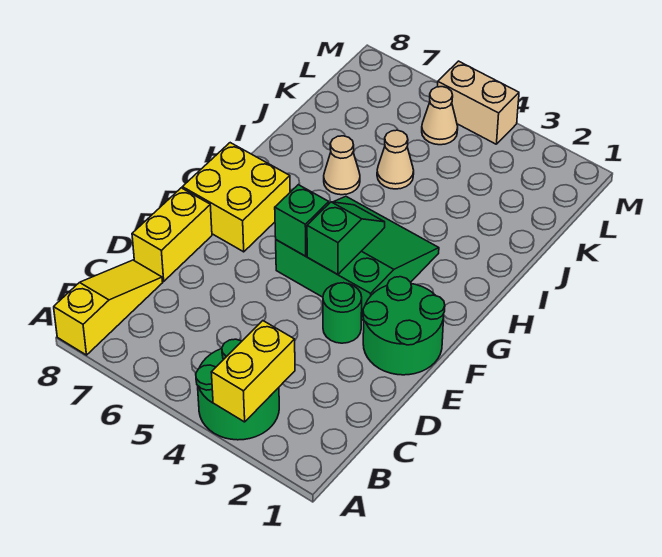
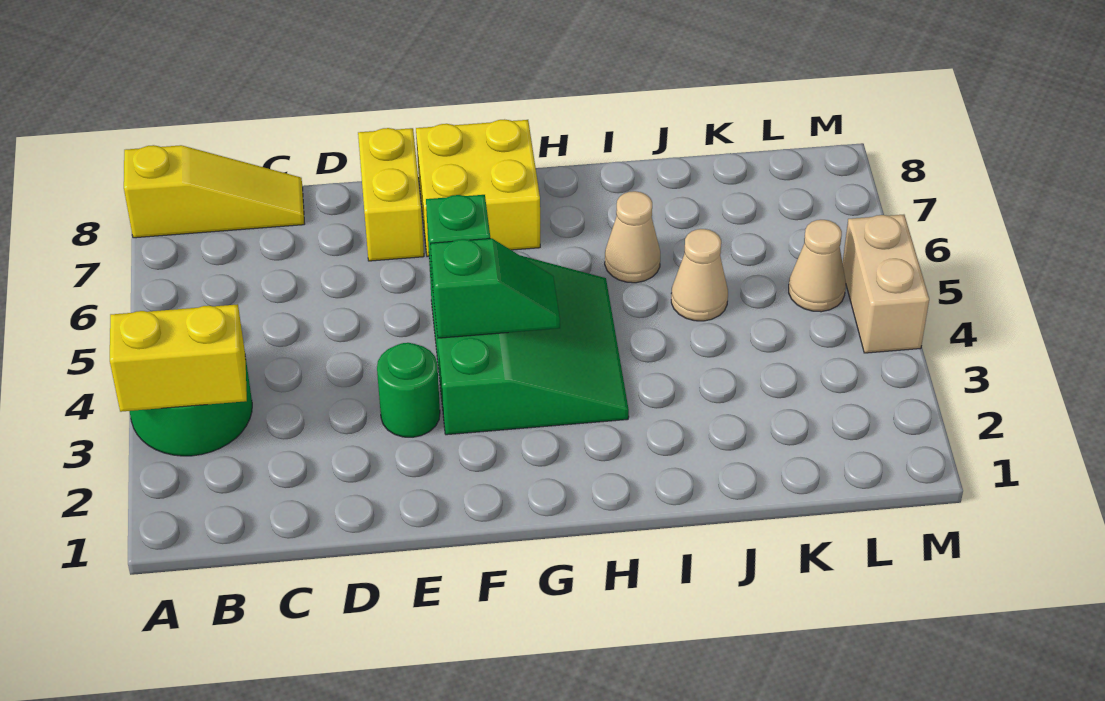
yellow 1x2 brick [132,188,212,281] -> yellow 1x2 brick turned to [358,128,424,261]
green 2x2 round brick [363,277,445,375] -> none

